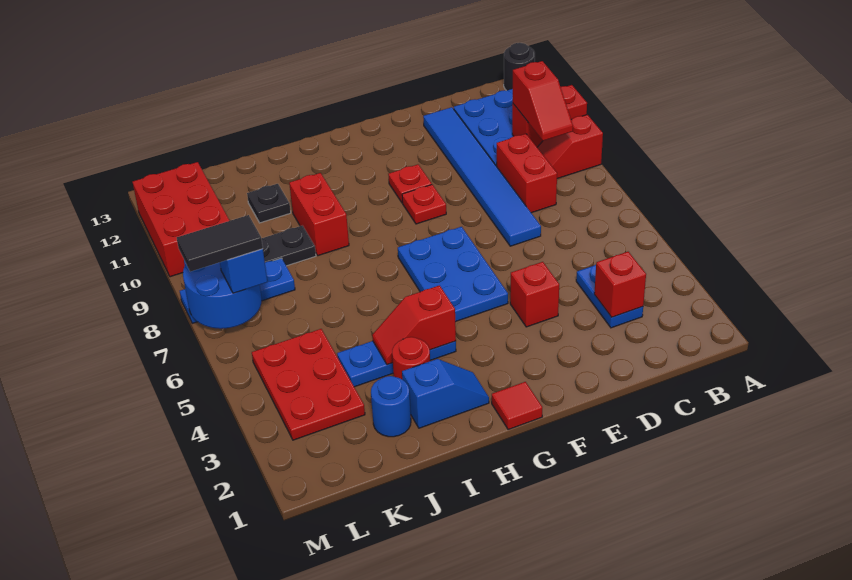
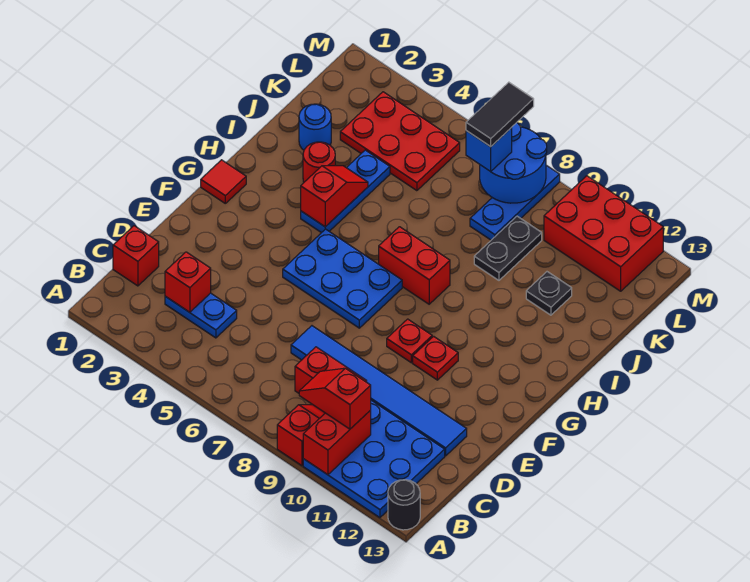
red 1x1 brick [510,262,559,327] -> red 1x1 brick moved to [113,226,159,286]
blue 1x2 slope [402,359,489,428] -> none
red 1x2 brick [289,173,349,256] -> red 1x2 brick moved to [379,227,450,304]

